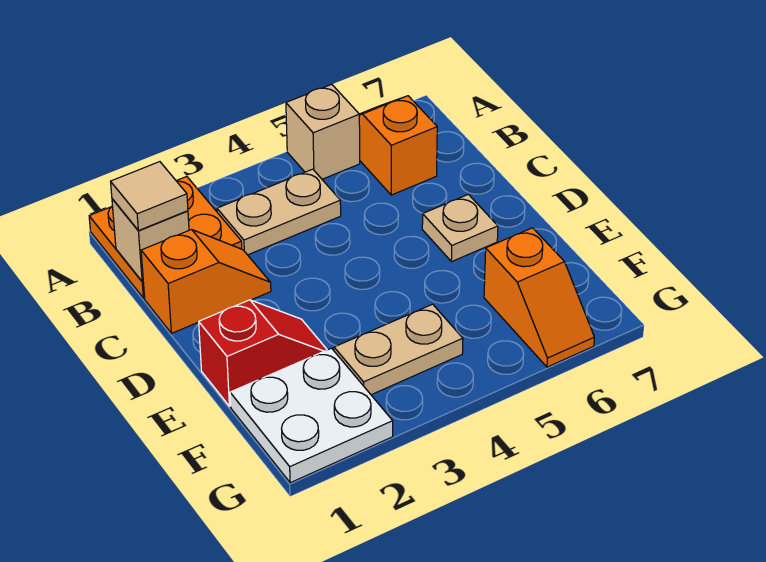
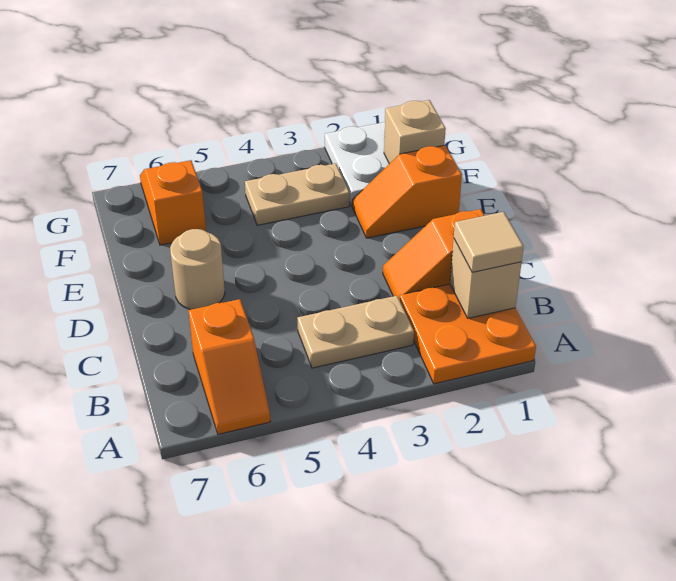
tan 1x1 brick [286,84,360,179] -> tan 1x1 brick moved to [384,100,446,164]
tan 1x1 plate [422,194,498,262] -> tan 1x1 round brick [170,229,225,310]
red 1x2 slope [199,300,327,406] -> orange 1x2 slope [352,145,462,238]

